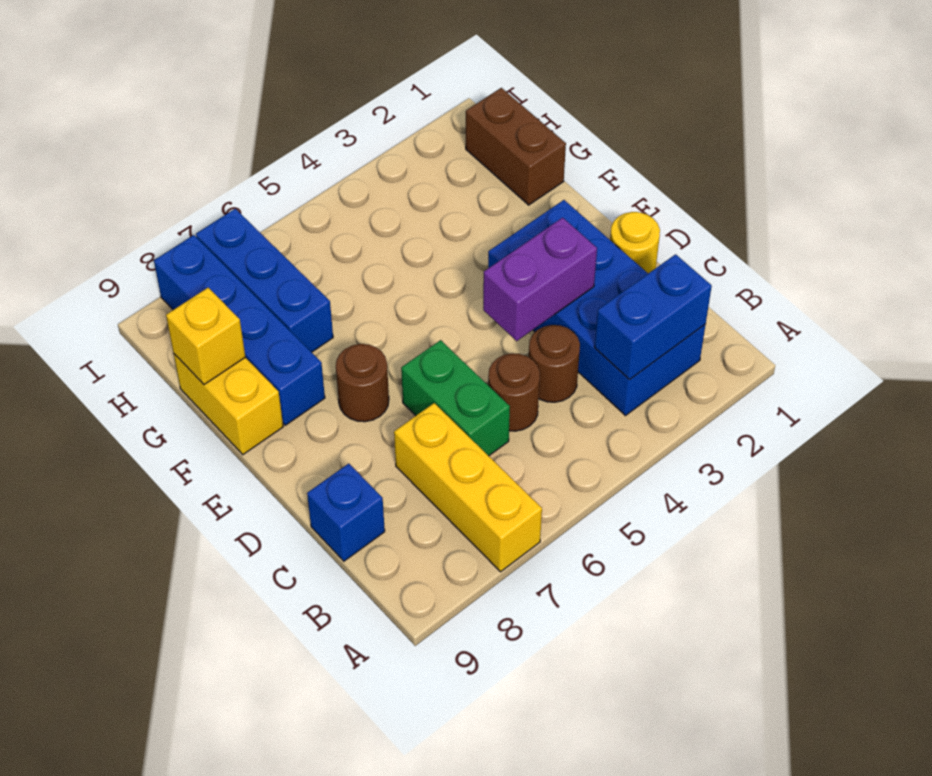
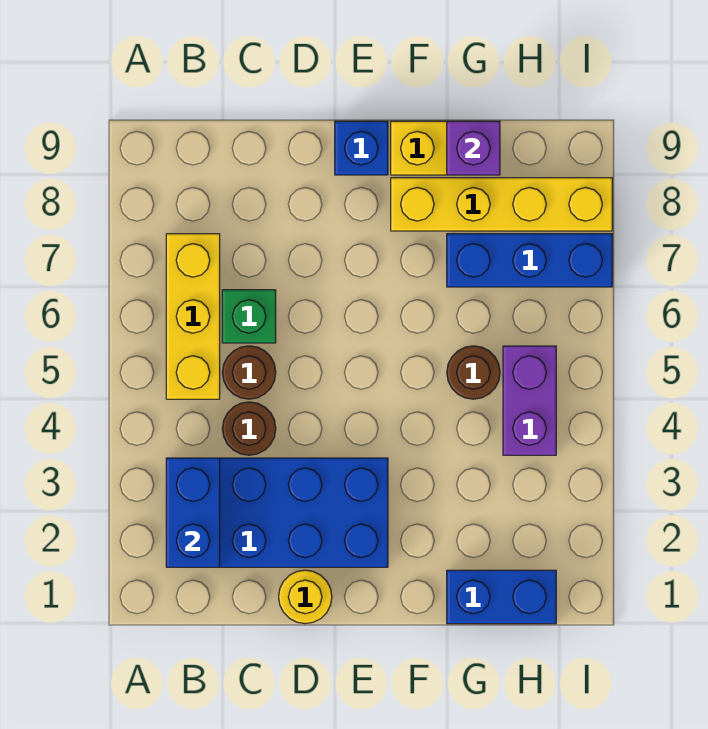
yellow 1x3 brick [394,403,542,572] -> yellow 1x3 brick turned to [166,234,220,399]
green 1x2 brick [401,340,510,456] -> green 1x1 brick [222,290,276,343]
blue 1x1 brick [307,464,385,561] -> blue 1x1 brick moved to [335,121,388,175]
purple 1x2 brick [483,218,597,341] -> purple 1x2 brick moved to [503,346,556,455]
brown 1x1 round brick [336,344,389,422] -> brown 1x1 round brick moved to [447,346,500,399]
blue 1x4 brick [154,235,325,425] -> yellow 1x4 brick [391,178,612,231]
brown 1x2 brick [466,88,566,205] -> blue 1x2 brick [447,570,556,624]
yellow 1x1 brick [166,288,245,385] -> purple 1x1 brick [447,121,500,175]

